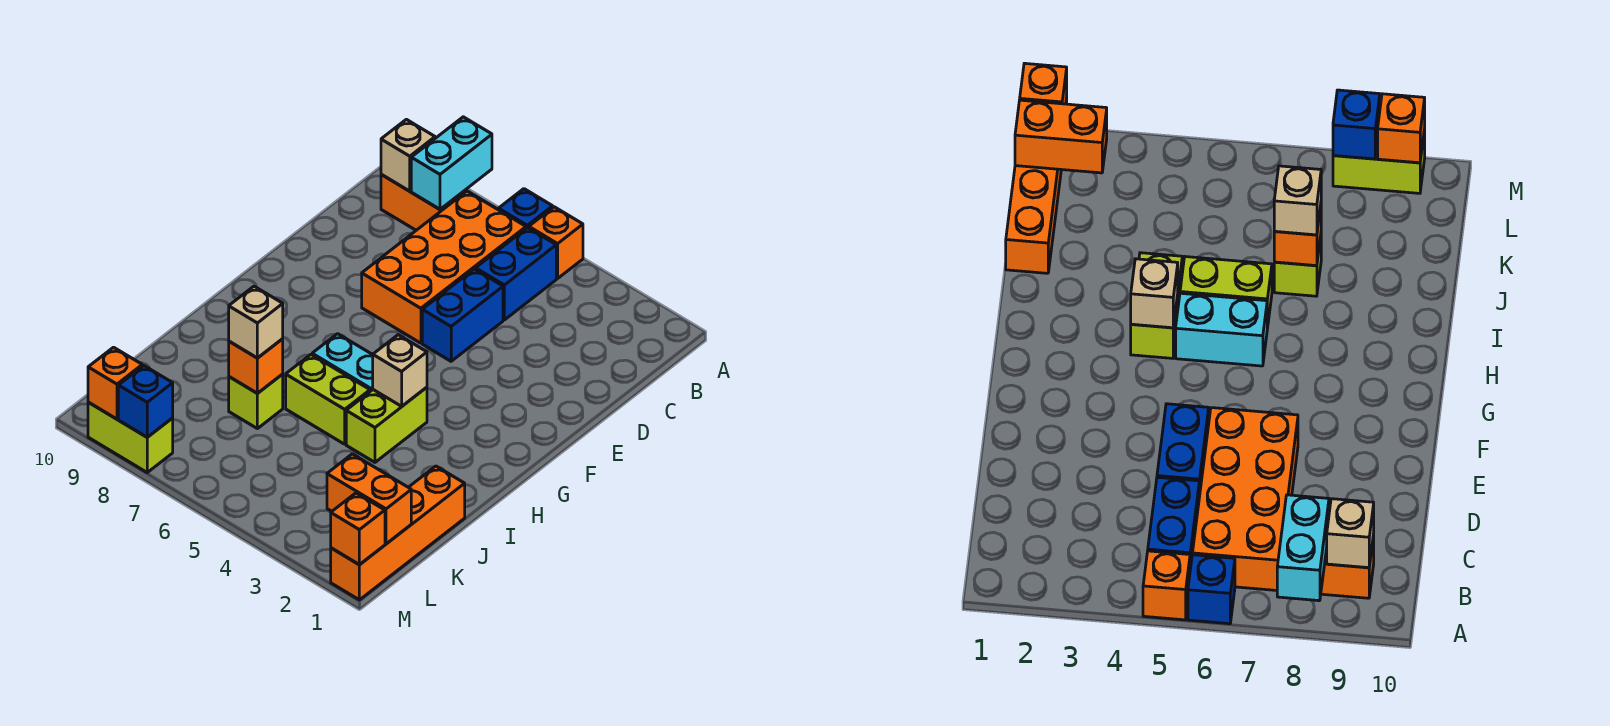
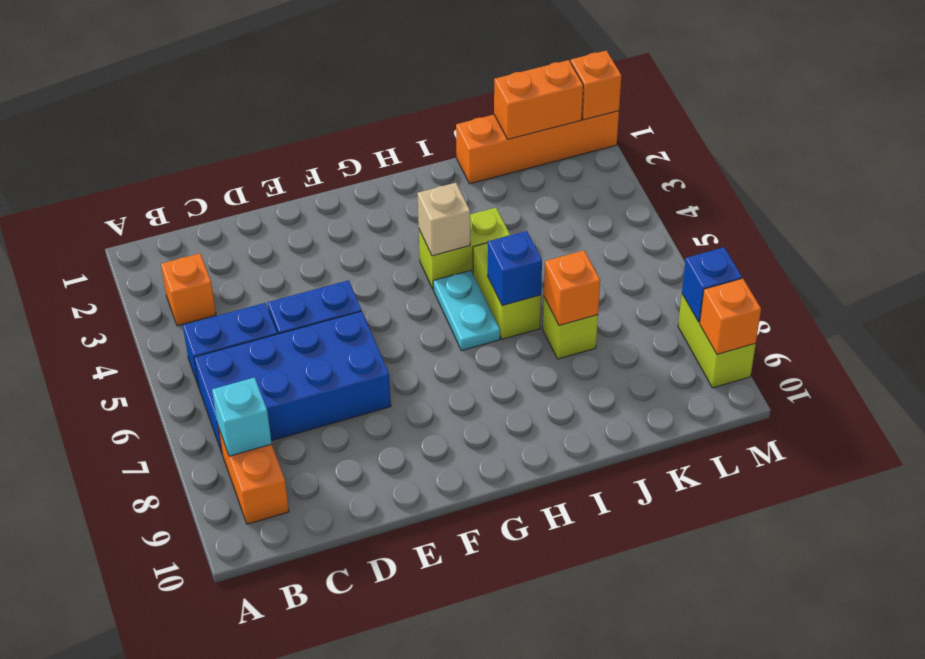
orange 1x1 brick [529,207,583,278] -> orange 1x1 brick moved to [161,253,216,326]
blue 1x1 brick [498,189,553,228] -> blue 1x1 brick moved to [488,231,542,306]
cyan 1x2 brick [411,117,492,209] -> cyan 1x1 brick [212,377,272,456]
orange 2x4 brick [362,191,526,343] -> blue 2x4 brick [194,311,391,453]
tan 1x1 brick [381,119,435,191] -> none
cyan 1x2 brick [312,334,373,391] -> cyan 1x2 plate [433,270,500,351]
tan 1x1 brick [229,286,283,358] -> none
orange 1x2 brick [327,454,411,544] -> orange 1x2 brick turned to [494,60,583,139]

